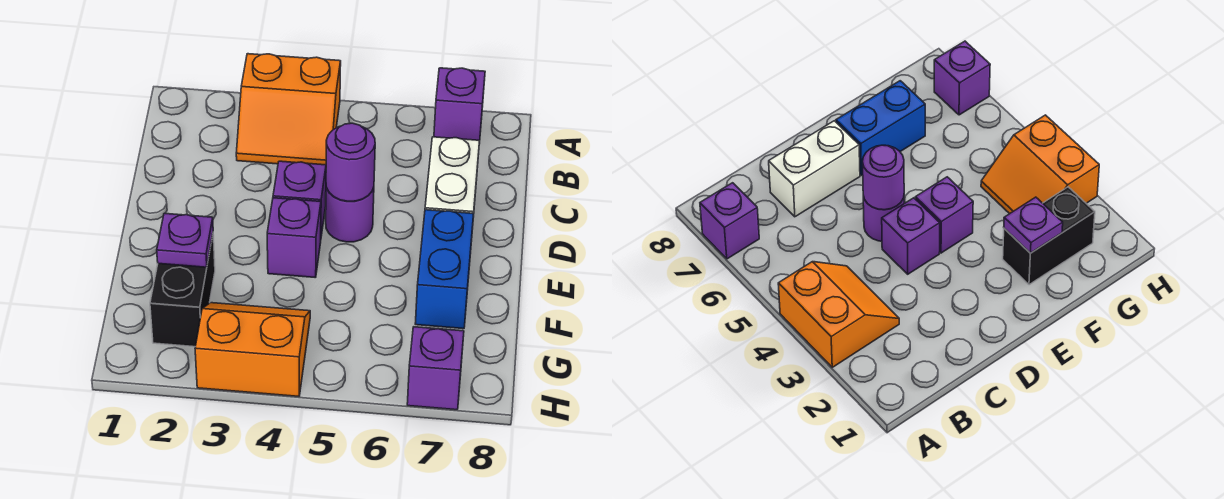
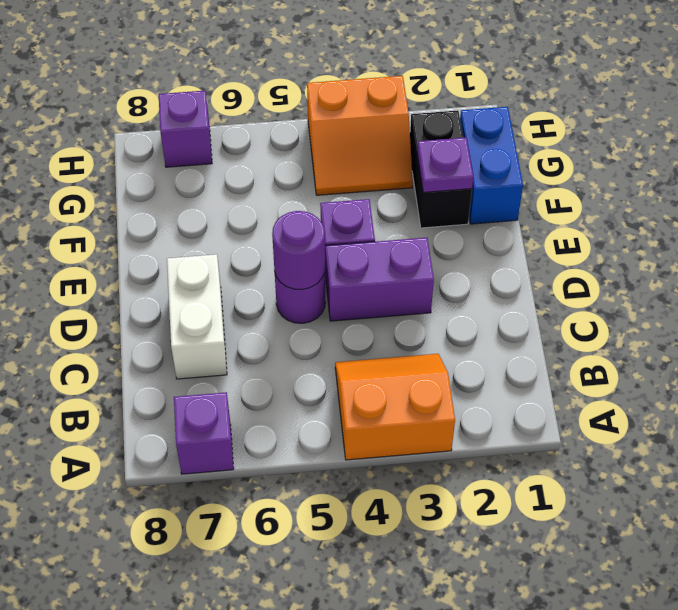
purple 1x1 brick [273,161,326,236] -> purple 1x2 brick [325,238,434,321]
blue 1x2 brick [415,210,474,329] -> blue 1x2 brick moved to [460,107,523,224]

